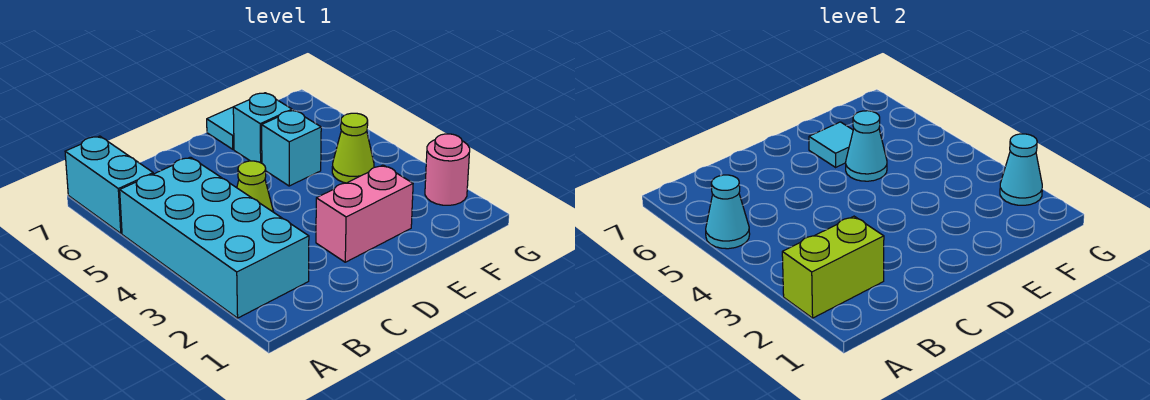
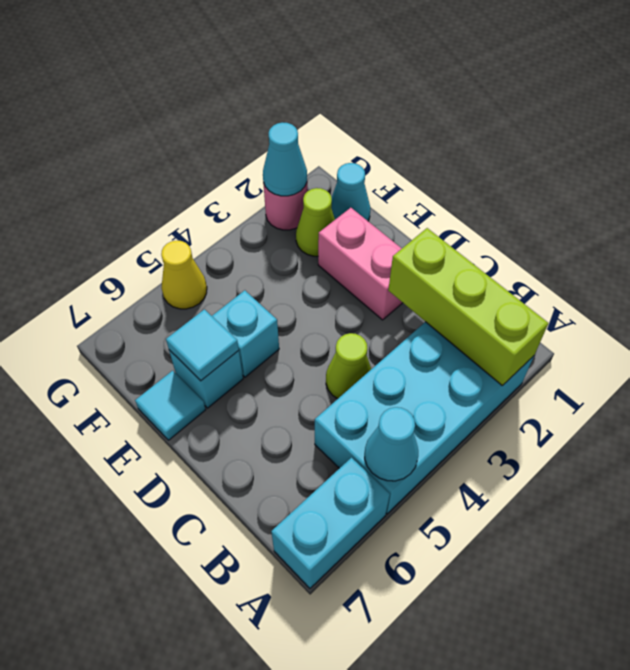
lime 1x2 brick [782,216,884,318] -> lime 1x3 brick [388,228,548,385]
cyan 1x1 cone [846,111,887,181] -> cyan 1x1 cone moved to [331,163,370,221]
lime 1x1 cone [332,113,374,183] -> lime 1x1 cone moved to [296,188,335,256]
none -> yellow 1x1 cone [161,240,207,309]

